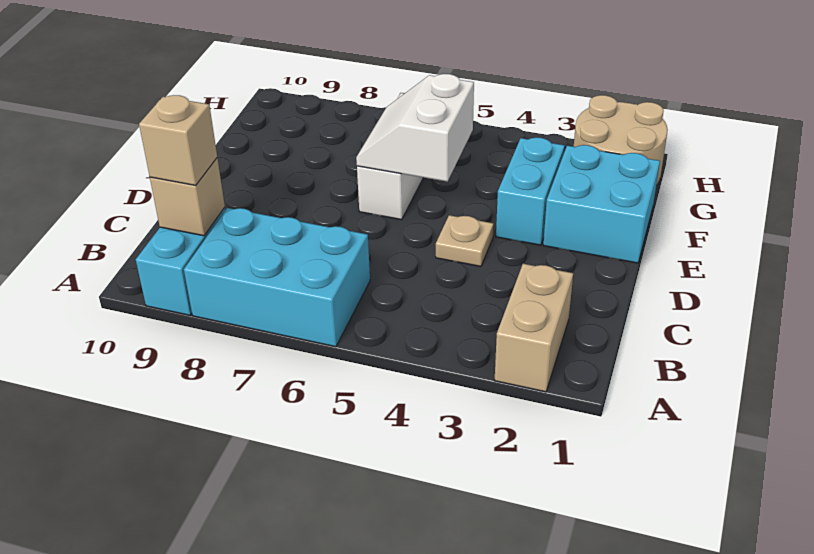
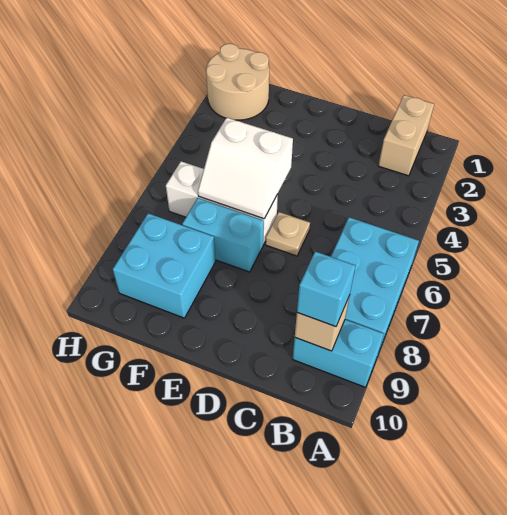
tan 1x2 brick [495,264,573,392] -> tan 1x2 brick turned to [378,95,434,176]
tan 1x1 brick [139,95,217,185] -> cyan 1x1 brick [297,251,355,327]
tan 1x1 plate [436,215,494,266] -> tan 1x1 plate moved to [265,212,310,256]
cyan 2x2 brick [543,145,660,263] -> cyan 2x2 brick moved to [113,213,216,318]
cyan 1x2 brick [496,137,565,245] -> cyan 1x2 brick moved to [182,198,264,272]

